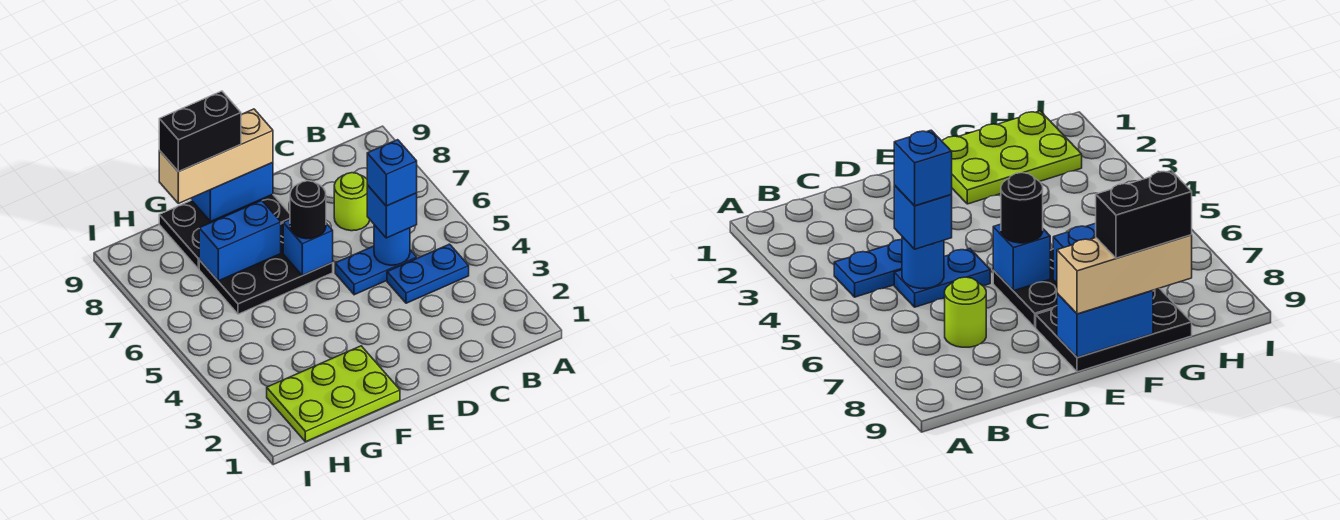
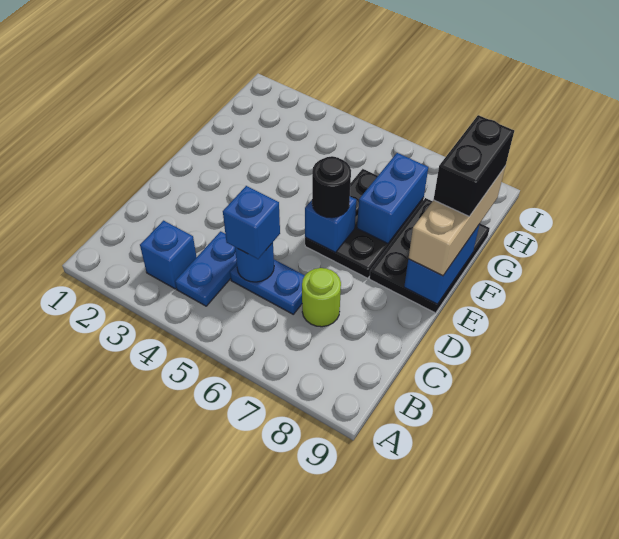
blue 1x2 plate [335,246,417,295] -> blue 1x2 plate turned to [230,259,305,314]
blue 1x1 brick [367,140,417,206] -> blue 1x1 brick moved to [140,221,197,289]
lime 2x3 plate [267,346,400,442] -> none

